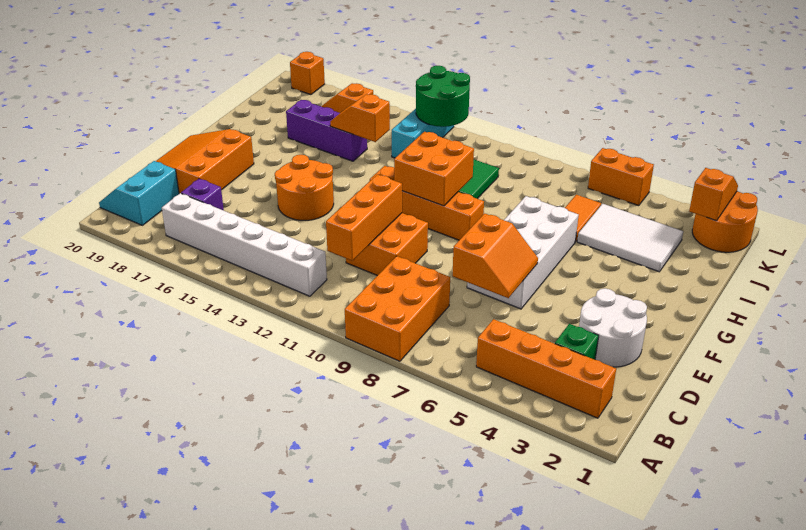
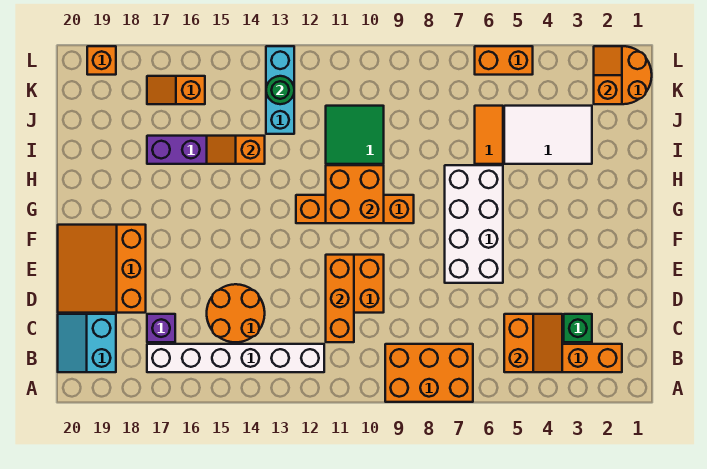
orange 2x3 brick [345,256,450,361] -> orange 2x3 brick turned to [385,344,473,402]
white 2x2 round brick [579,288,647,367] -> none
orange 2x2 slope [453,213,538,298] -> orange 2x2 slope moved to [504,314,562,372]
orange 2x2 round brick [275,155,334,220] -> orange 2x2 round brick moved to [207,284,265,342]
green 2x2 round brick [416,66,470,127] -> green 1x1 round brick [266,76,294,104]

